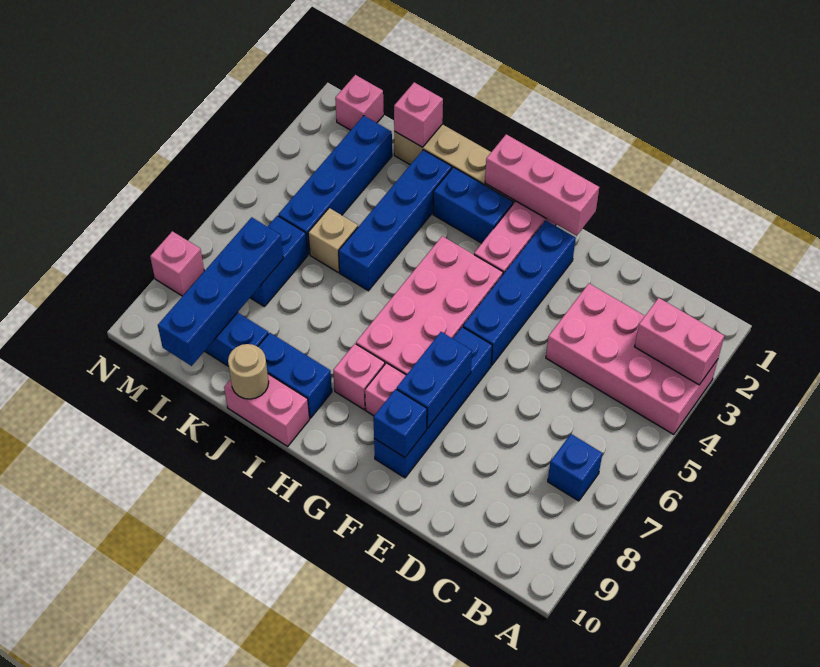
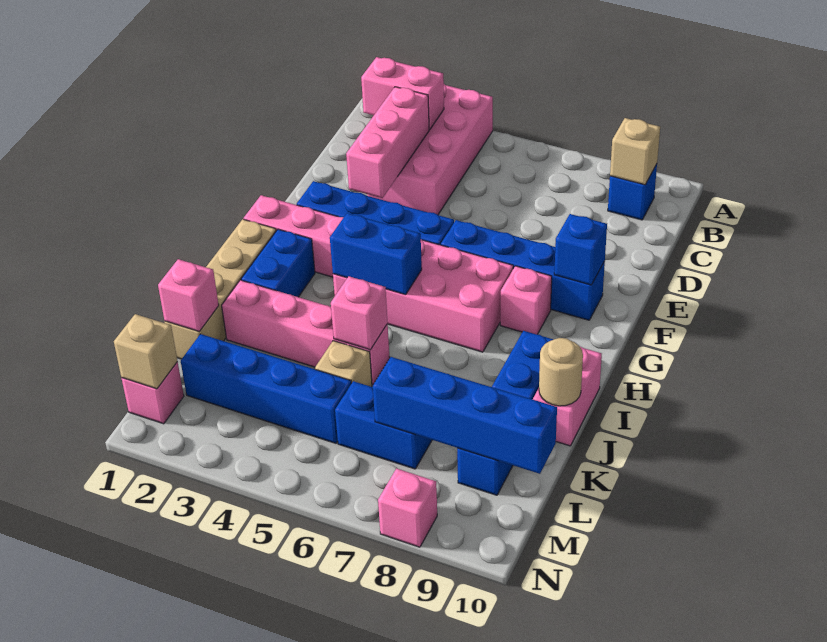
pink 1x2 brick [635,298,724,385] -> pink 1x2 brick turned to [361,57,444,130]
blue 1x1 brick [548,434,603,501] -> blue 1x1 brick moved to [608,164,657,220]
none -> tan 1x1 brick [610,118,660,185]
pink 1x3 brick [485,134,599,236] -> pink 1x3 brick moved to [346,87,429,198]
blue 1x2 brick [397,332,472,428] -> blue 1x2 brick moved to [330,213,422,295]
pink 1x1 brick [333,344,385,409] -> pink 1x1 brick moved to [331,276,388,350]
blue 1x4 brick [339,150,452,291] -> pink 1x4 brick [222,280,390,385]
none -> tan 1x1 brick [114,314,177,389]

